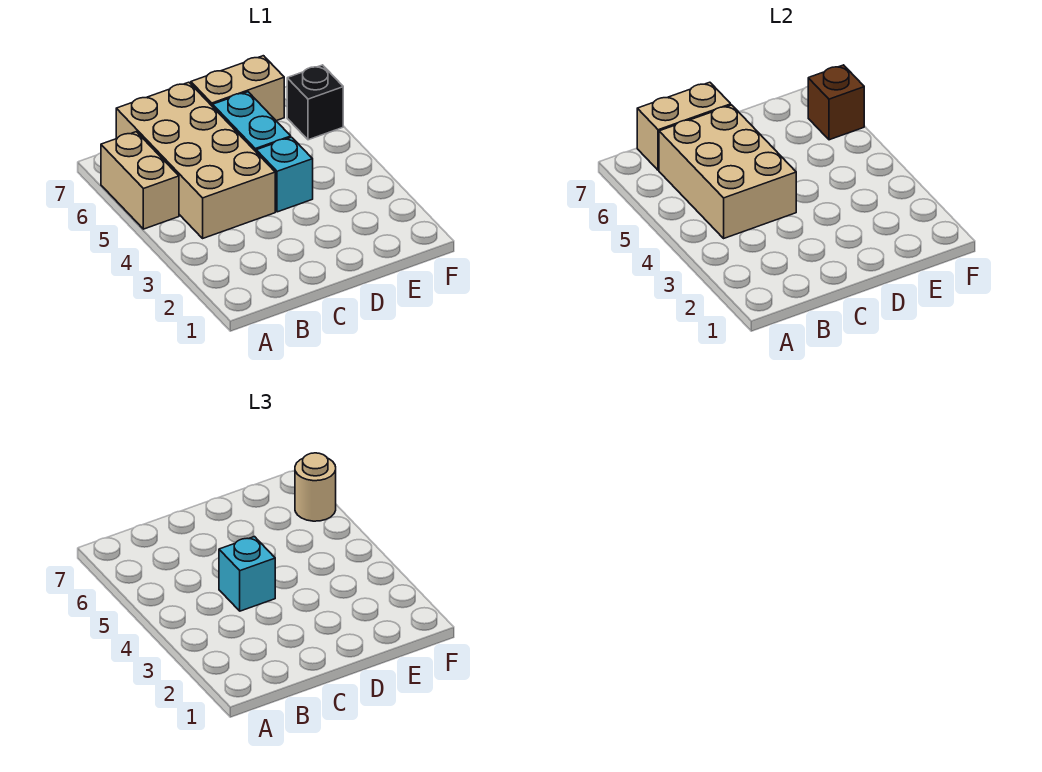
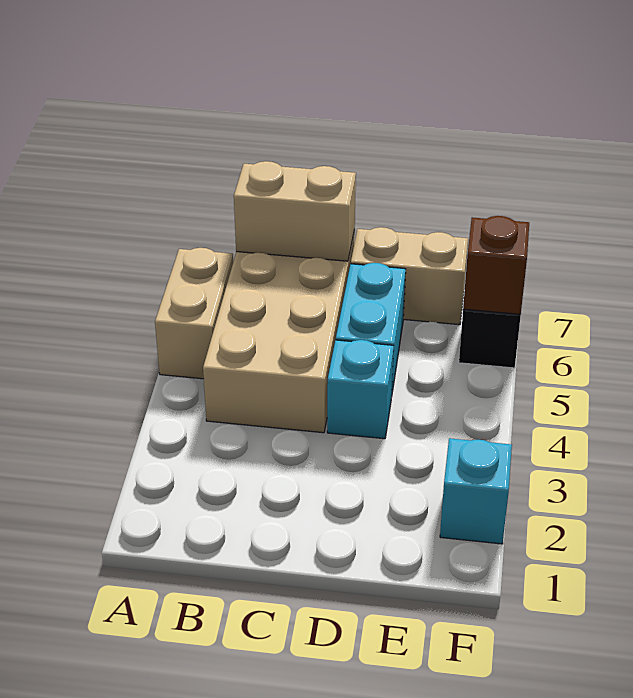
tan 2x3 brick [659,105,796,238] -> none
cyan 1x1 brick [219,537,275,611] -> cyan 1x1 brick moved to [440,438,512,544]
tan 1x1 round brick [295,453,336,521] -> none

